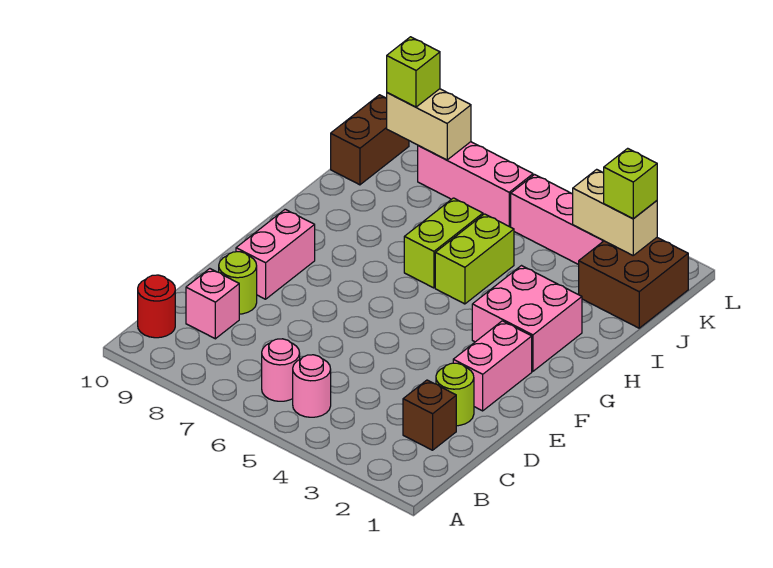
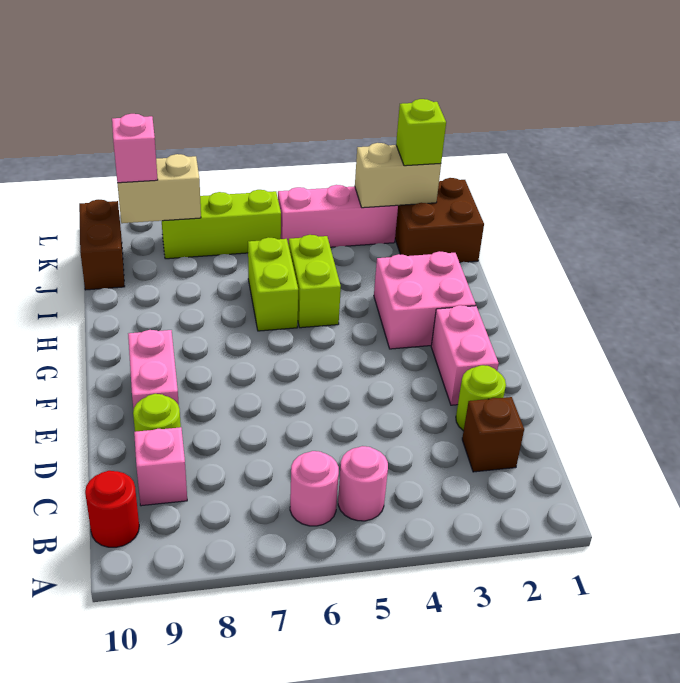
pink 1x3 brick [418,142,533,227] -> lime 1x3 brick [162,190,281,259]
lime 1x1 brick [387,37,440,107] -> pink 1x1 brick [112,114,158,183]

